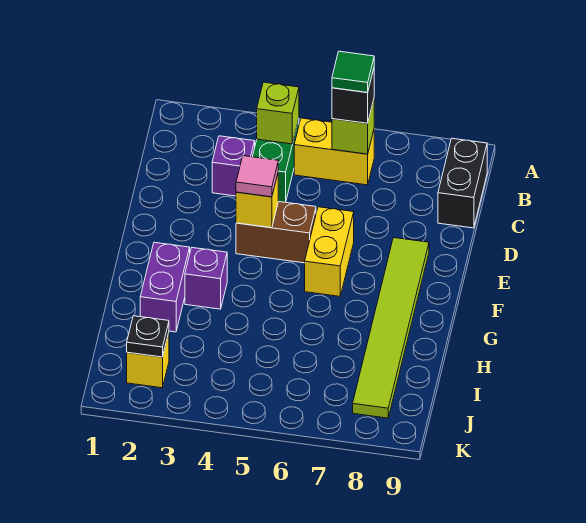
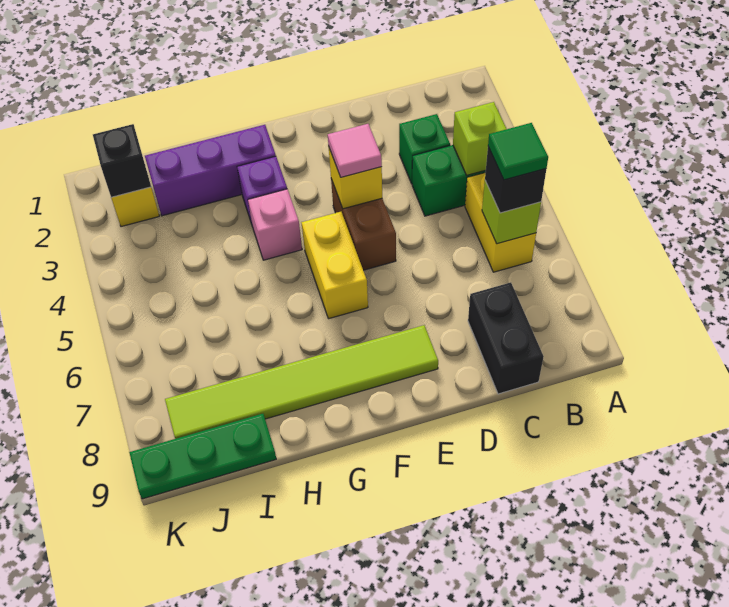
black 1x2 brick [438,138,487,228] -> black 1x2 brick turned to [468,282,544,394]
purple 1x1 brick [212,136,255,196] -> green 1x1 brick [399,114,450,184]
yellow 1x2 brick [305,207,354,296] -> yellow 1x2 brick turned to [301,212,368,319]
purple 1x2 brick [140,242,190,332] -> purple 1x3 brick [145,125,276,216]
none -> pink 1x1 brick [248,189,302,260]
none -> green 1x3 plate [129,414,276,499]
black 1x1 plate [127,316,169,357] -> black 1x1 brick [93,124,151,197]

